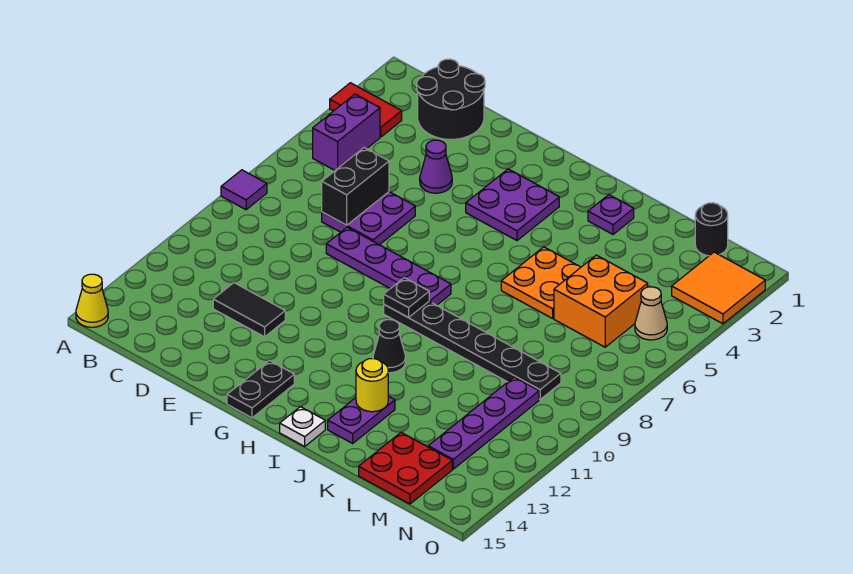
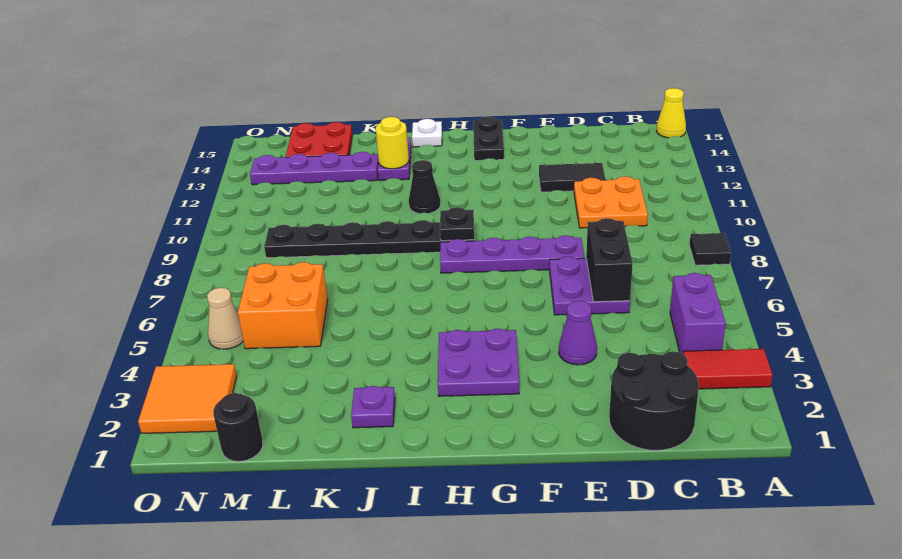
purple 1x1 tile [221,170,267,210] -> black 1x1 tile [689,233,731,265]
orange 2x2 plate [501,247,581,318] -> orange 2x2 plate moved to [574,176,648,228]
purple 1x4 plate [428,377,539,469] -> purple 1x4 plate turned to [250,152,379,185]

